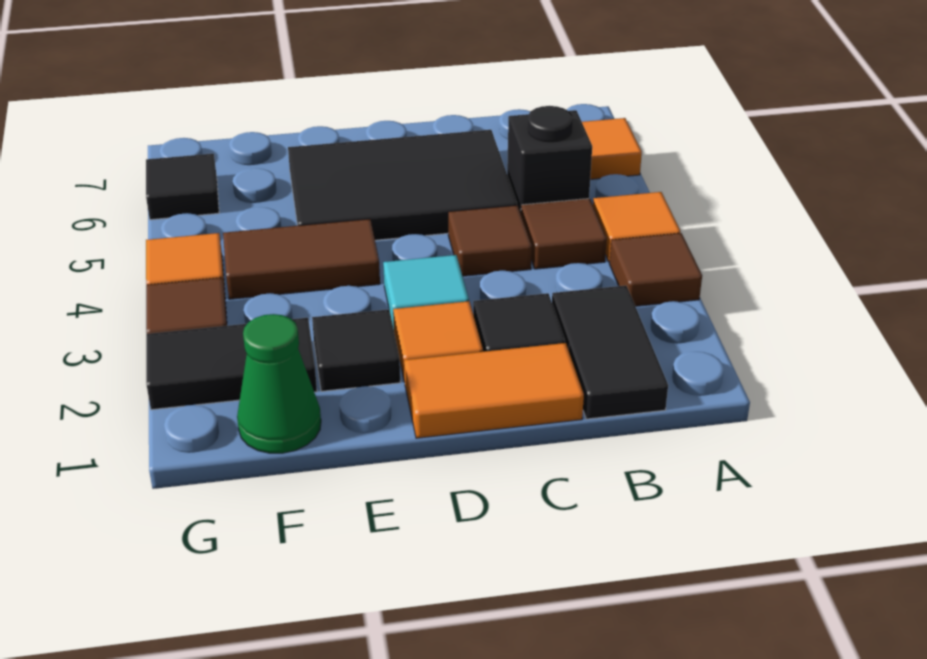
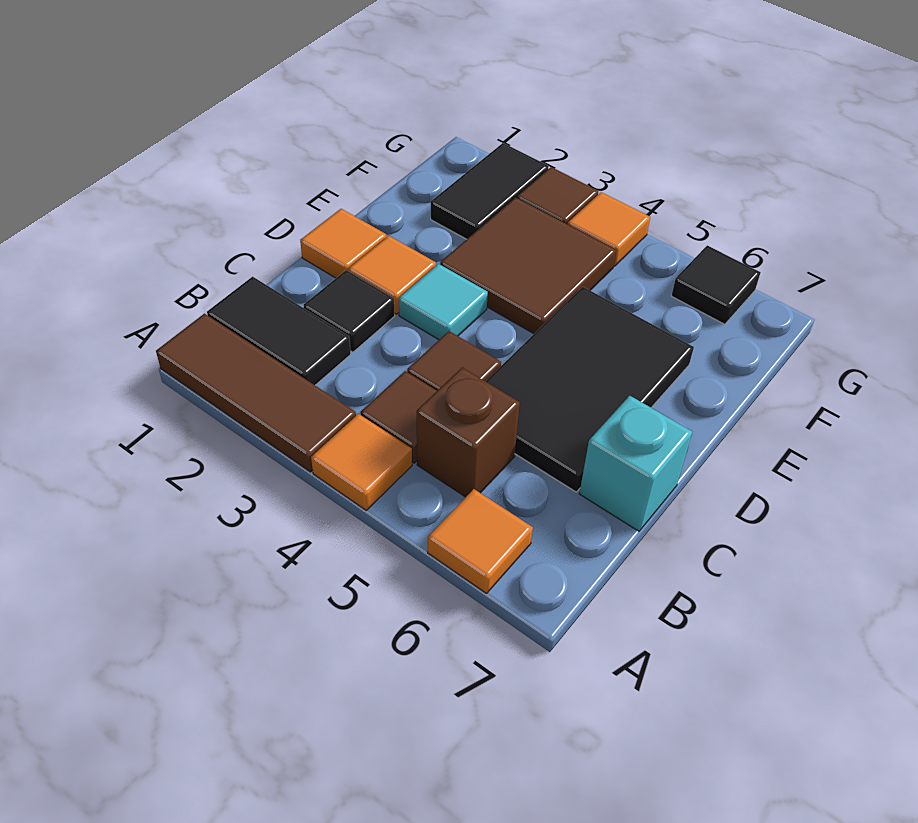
brown 1x1 tile [609,233,702,306] -> brown 1x3 tile [156,314,356,472]
black 1x1 brick [507,106,592,213] -> brown 1x1 brick [417,368,520,497]
orange 1x2 tile [404,343,584,438] -> orange 1x1 tile [300,209,386,278]
none -> cyan 1x1 brick [579,396,692,531]
black 1x1 tile [312,309,400,391] -> none
brown 1x2 tile [223,219,380,299] -> brown 2x2 tile [440,198,616,334]
green 1x1 cone [237,314,321,453] -> none

